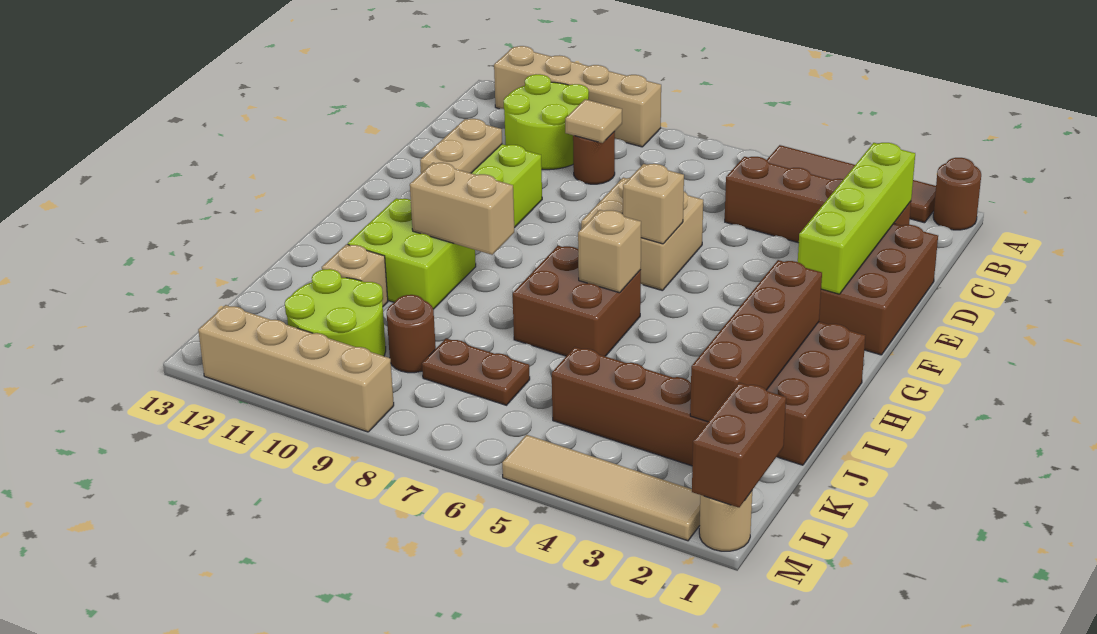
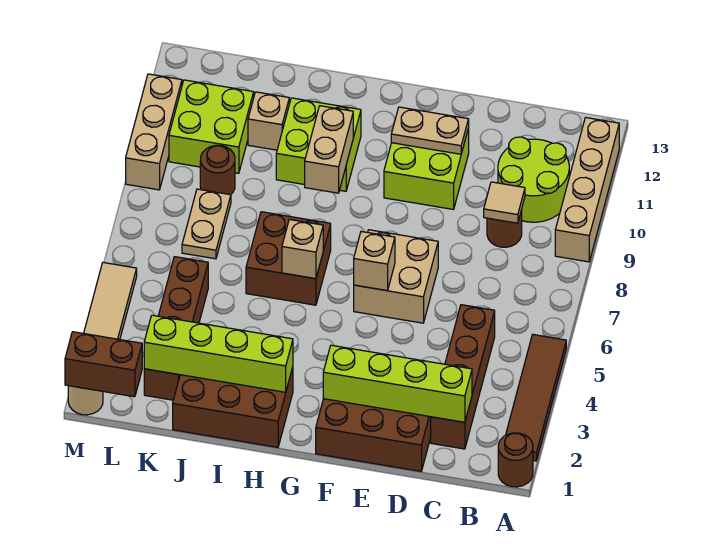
brown 1x4 brick [690,260,822,422] -> lime 1x4 brick [144,315,293,392]
brown 1x2 plate [422,338,530,405] -> tan 1x2 plate [182,189,231,259]
lime 2x2 round brick [285,269,386,356] -> lime 2x2 brick [169,80,254,173]
tan 1x4 brick [198,305,394,432] -> tan 1x3 brick [126,74,182,190]

